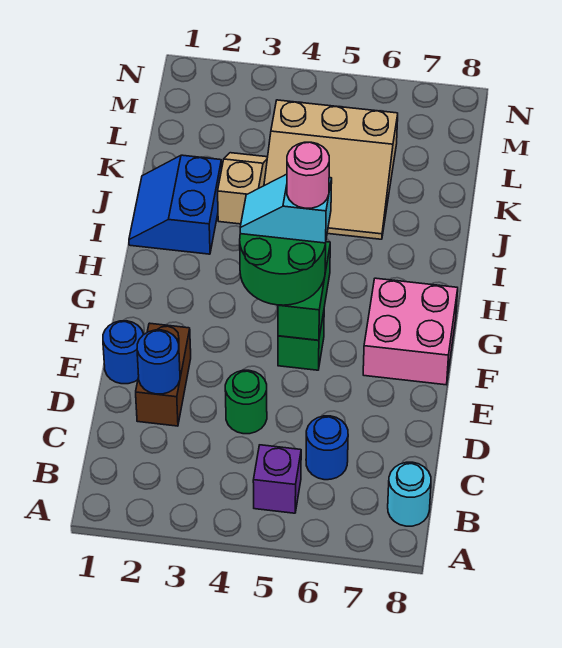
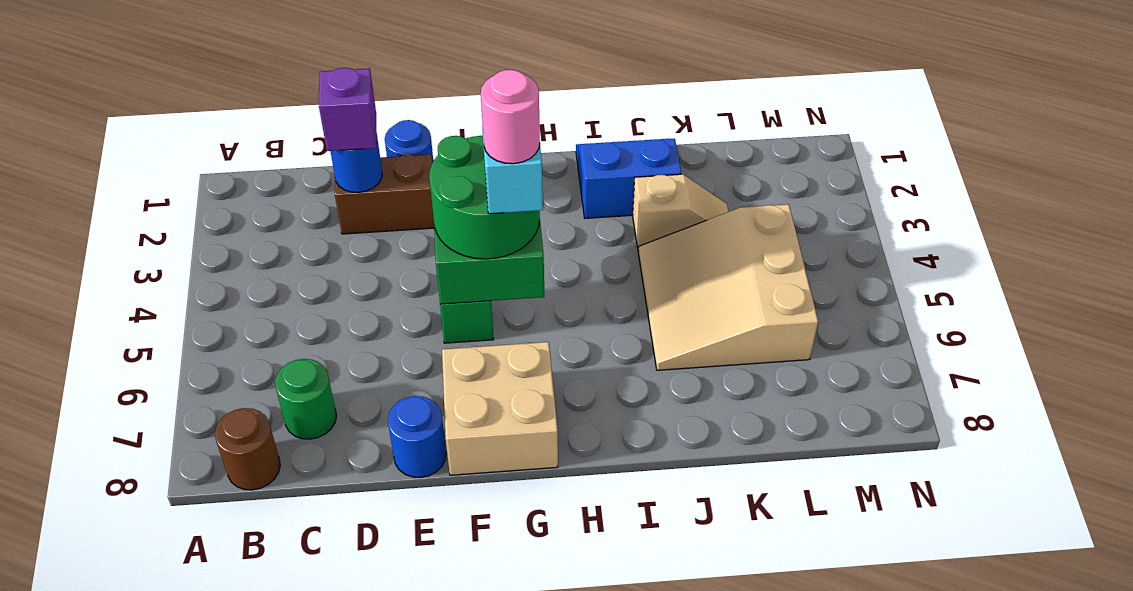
purple 1x1 brick [253,445,301,513] -> purple 1x1 brick moved to [319,68,377,151]
cyan 1x1 round brick [388,462,431,526] -> brown 1x1 round brick [215,408,280,490]
blue 1x1 round brick [306,416,348,480] -> blue 1x1 round brick moved to [388,396,446,478]
green 1x1 round brick [225,370,267,434] -> green 1x1 round brick moved to [275,359,336,439]
pink 2x2 brick [363,278,458,385] -> tan 2x2 brick [442,342,558,475]

